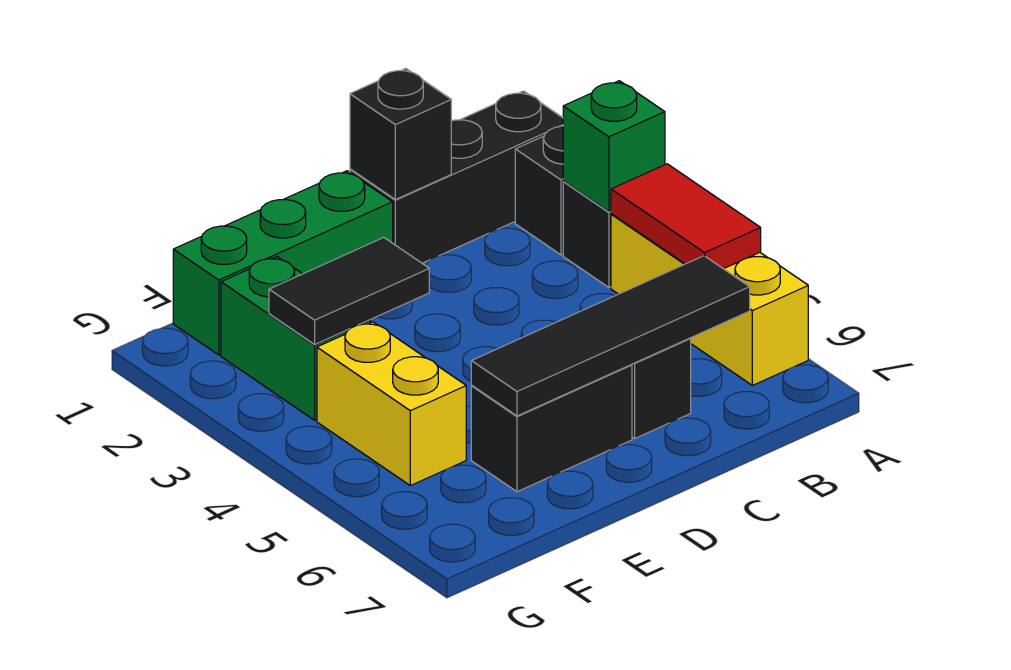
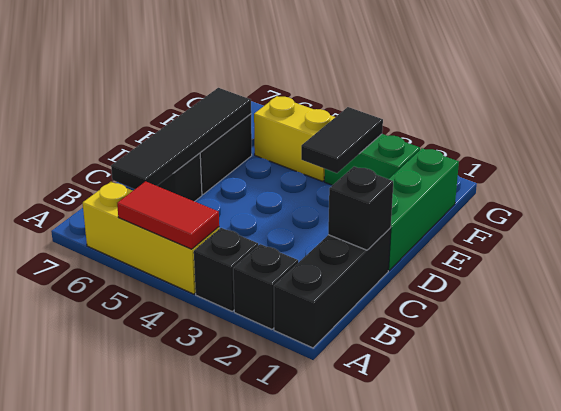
green 1x1 brick [563,81,665,212] -> none

